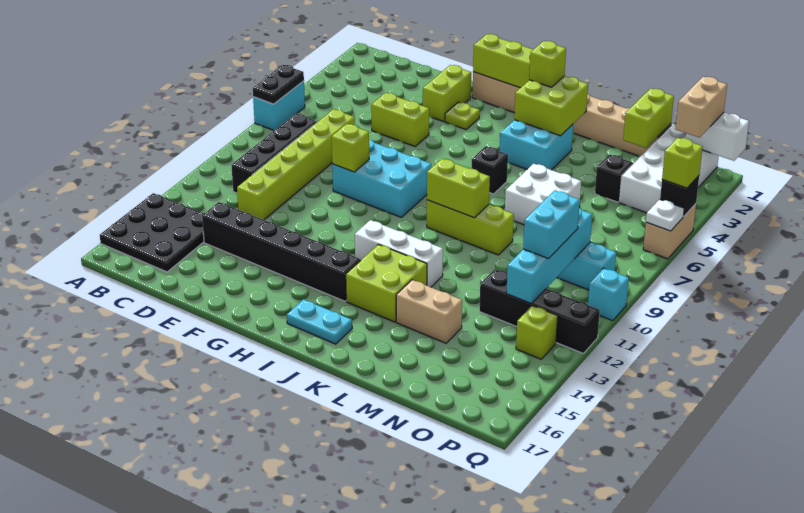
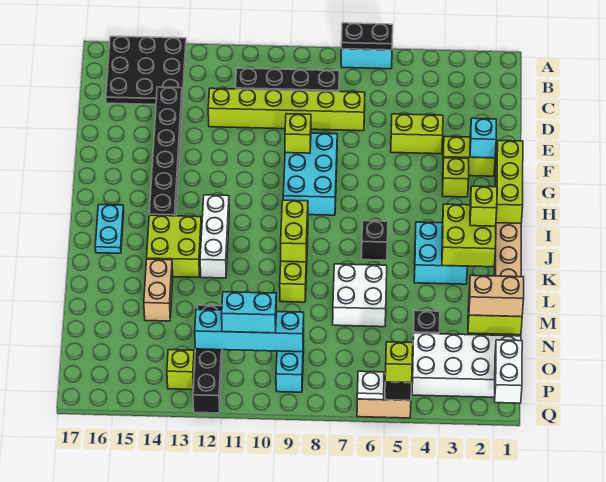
lime 1x2 brick [371,93,429,146] -> lime 1x2 brick turned to [391,114,443,154]
lime 1x1 plate [445,102,480,130] -> lime 1x1 brick [442,158,469,197]
tan 1x2 brick [676,77,727,138] -> tan 1x2 brick moved to [469,275,524,317]
cyan 1x1 brick [588,268,629,321] -> cyan 1x1 brick moved to [470,118,496,158]

